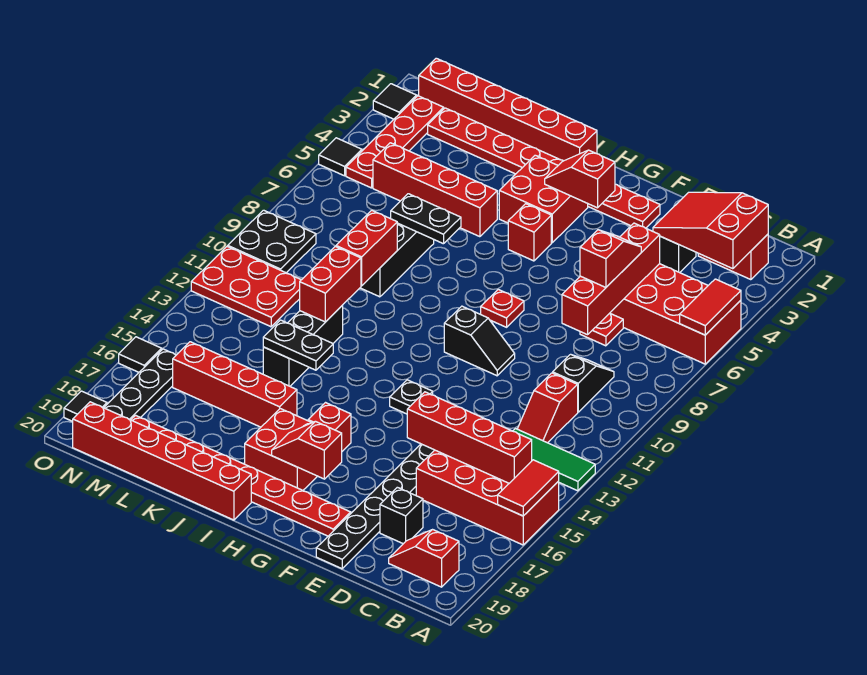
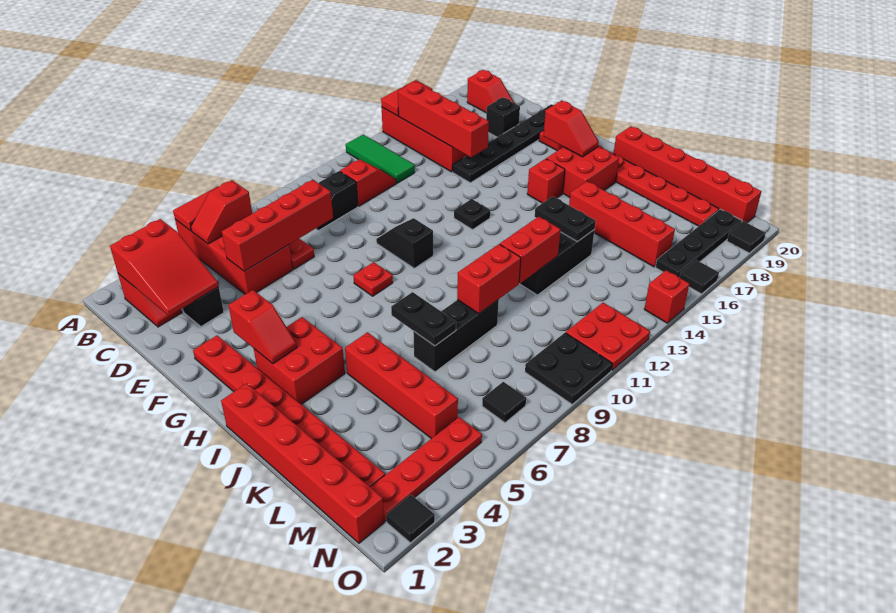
red 1x2 slope [580,230,641,287] -> red 1x2 slope moved to [191,180,252,244]
red 1x1 brick [508,204,551,261] -> red 1x1 brick moved to [644,270,689,323]
red 2x3 plate [191,246,301,327] -> red 2x2 plate [566,303,650,370]
black 1x1 tile [319,138,362,176] -> black 1x1 tile moved to [482,382,526,423]

